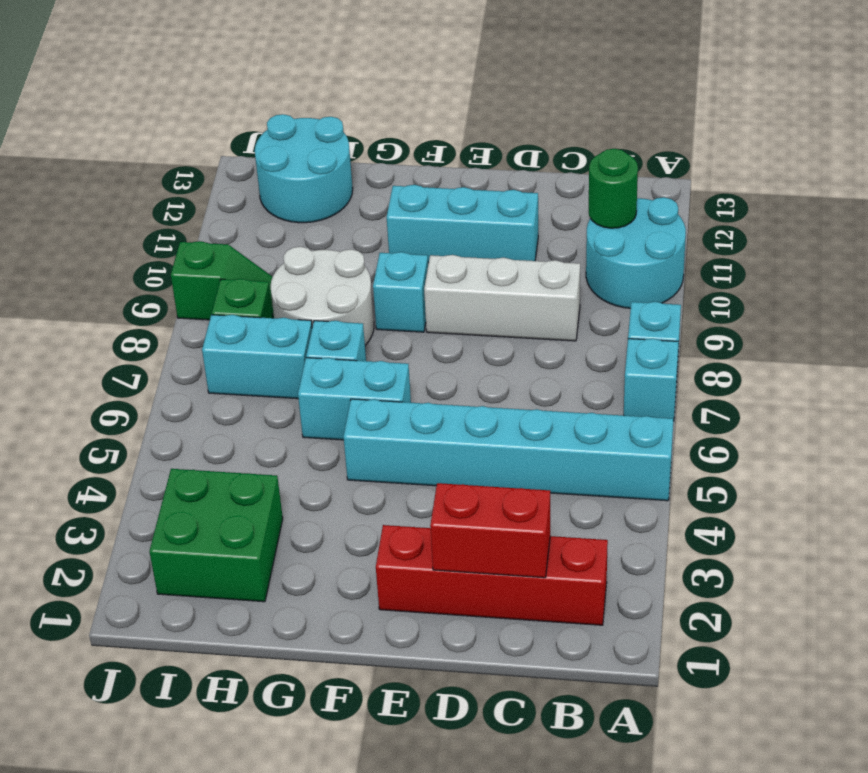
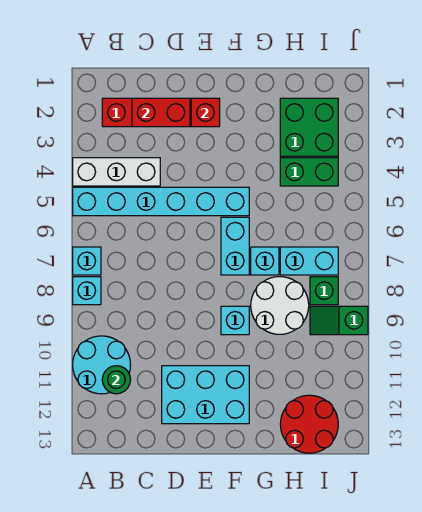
white 1x3 brick [424,255,580,341] -> white 1x3 brick moved to [73,158,160,186]
cyan 1x3 brick [387,185,538,263] -> cyan 2x3 brick [162,366,249,424]
none -> red 1x1 brick [191,98,220,127]
cyan 1x2 brick [298,358,411,440] -> cyan 1x2 brick turned to [221,217,249,275]
none -> green 1x2 brick [280,158,338,186]
cyan 2x2 round brick [255,114,353,223] -> red 2x2 round brick [280,395,338,453]

